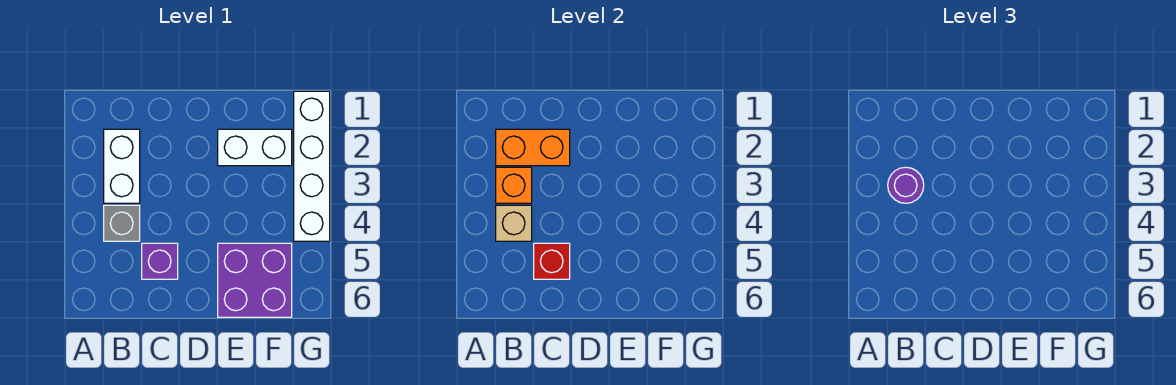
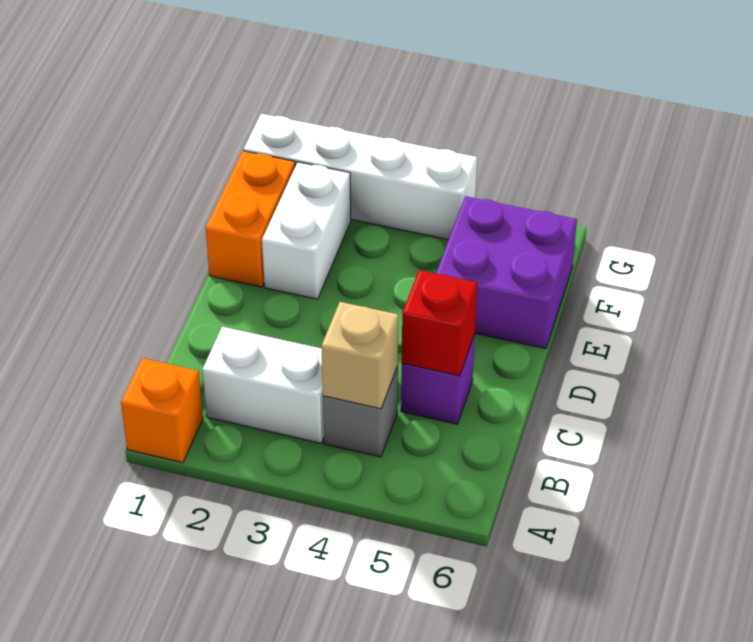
orange 1x2 brick [496,129,570,166] -> orange 1x2 brick moved to [206,151,295,287]
orange 1x1 brick [496,167,532,203] -> orange 1x1 brick moved to [121,358,203,463]
purple 1x1 round brick [888,167,924,203] -> none

